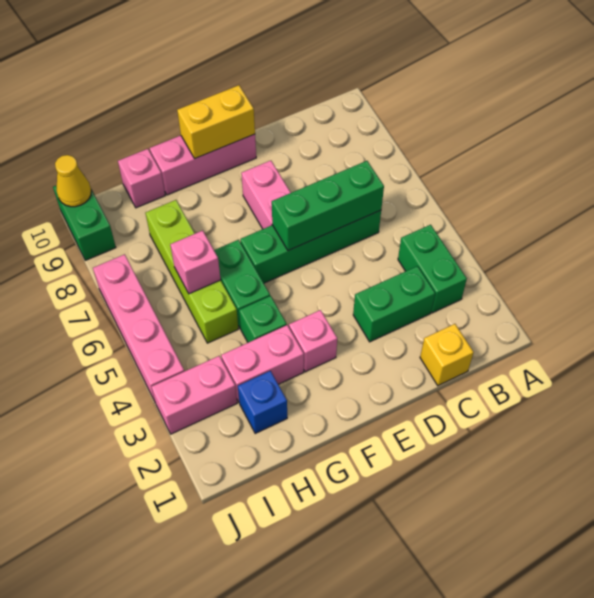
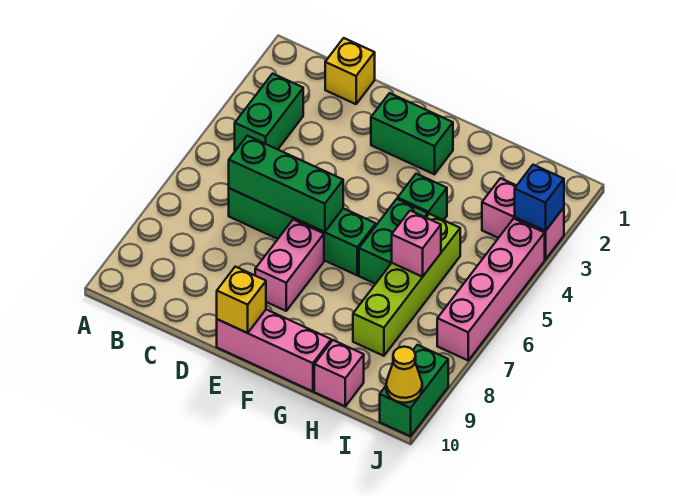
green 1x2 brick [353,266,435,342] -> green 1x2 brick moved to [371,93,453,174]
yellow 1x2 brick [177,85,255,159] -> yellow 1x1 brick [217,267,266,333]
pink 1x1 brick [289,310,337,372] -> none
pink 1x2 brick [221,325,304,402] -> none
blue 1x1 brick [238,371,287,433] -> blue 1x1 brick moved to [515,165,564,231]

